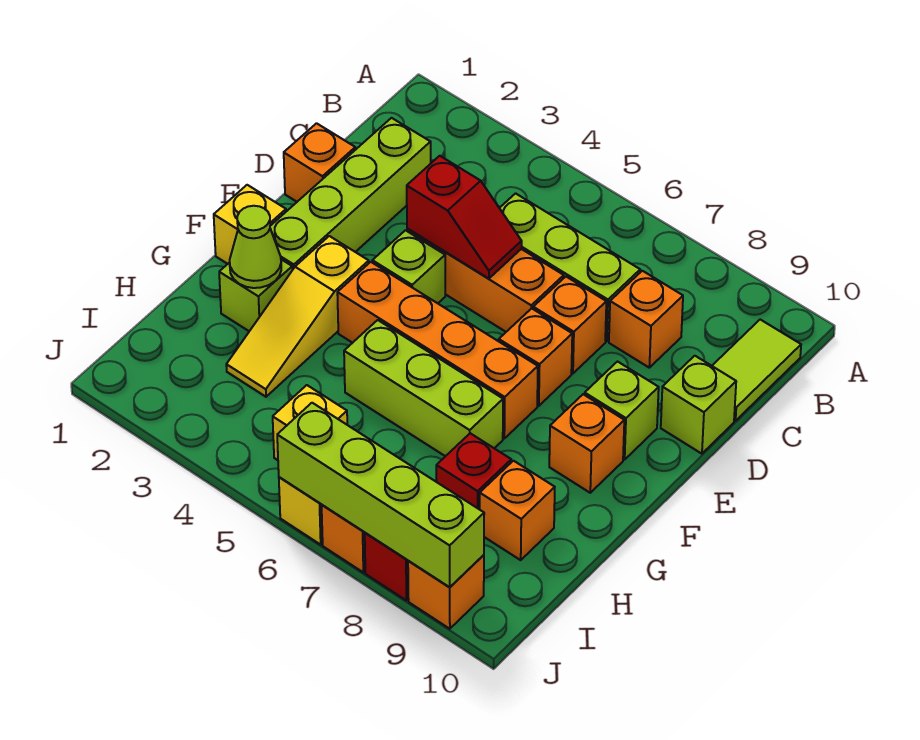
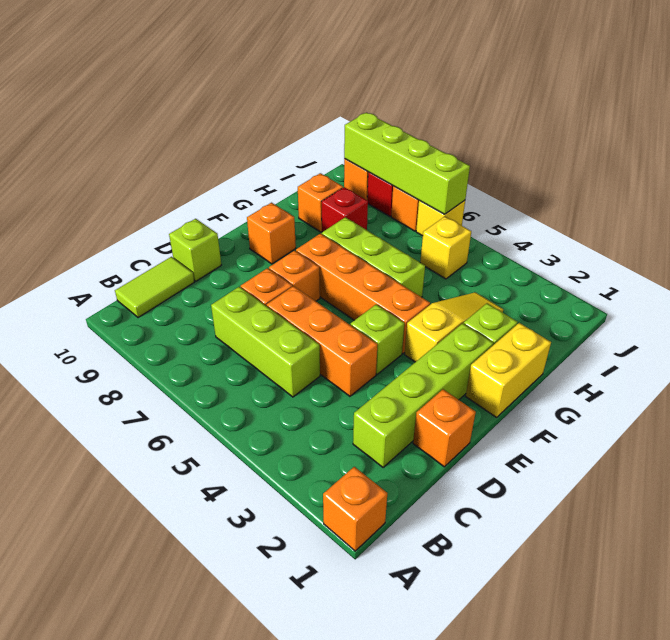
orange 1x1 brick [609,271,683,368] -> orange 1x1 brick moved to [323,467,387,551]
red 1x2 slope [407,156,522,279] -> none
lime 1x1 brick [585,362,659,460] -> none
yellow 1x1 brick [214,185,286,264] -> yellow 1x2 brick [466,323,551,417]
lime 1x1 cone [230,206,281,288] -> none

